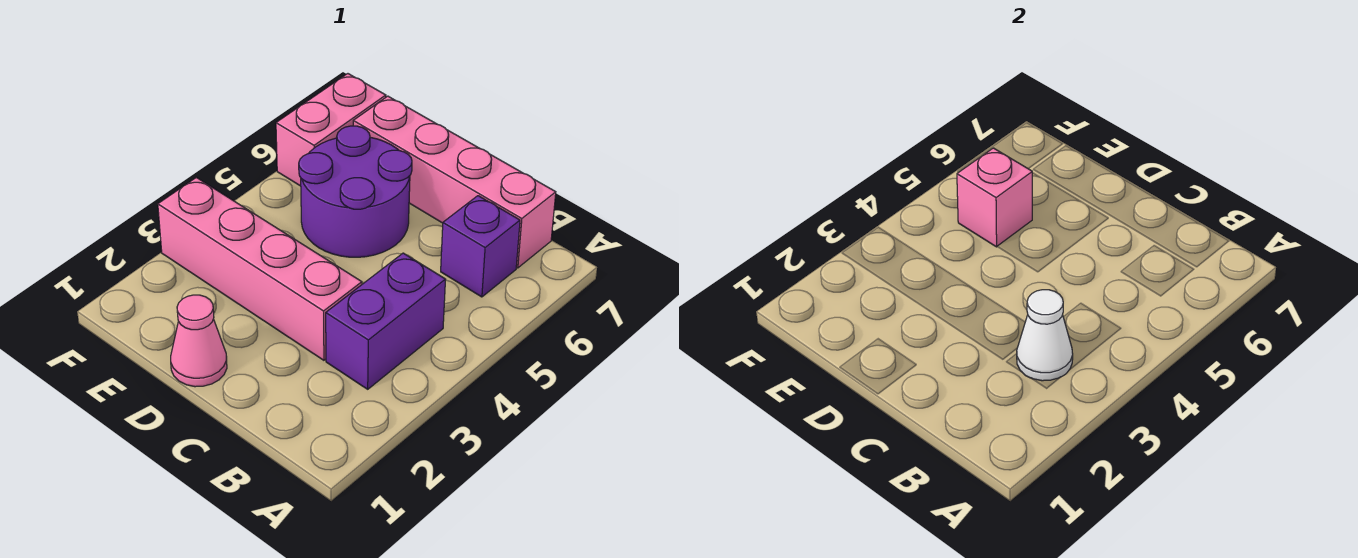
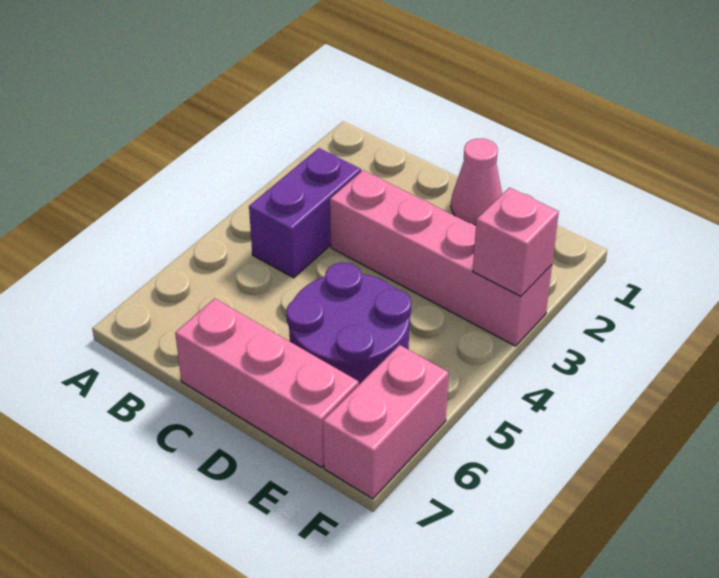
white 1x1 cone [1017,290,1073,381] -> none
purple 1x1 brick [441,196,520,297] -> none
pink 1x4 brick [353,96,556,268] -> pink 1x3 brick [175,299,359,467]
pink 1x1 brick [957,148,1032,247] -> pink 1x1 brick moved to [473,188,559,296]

